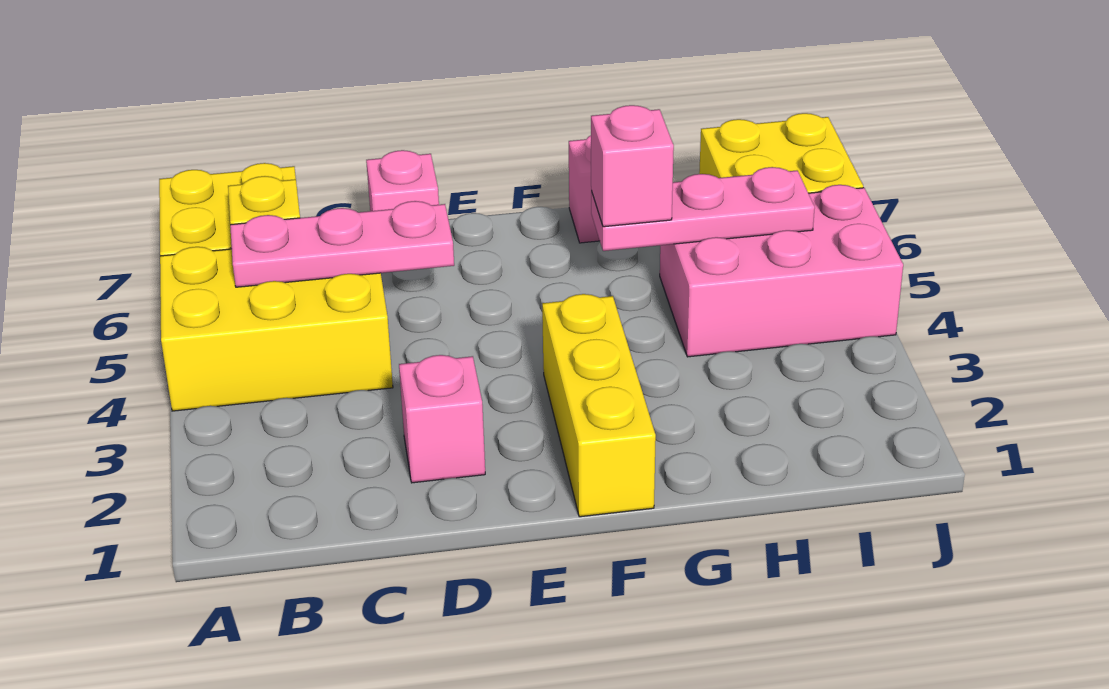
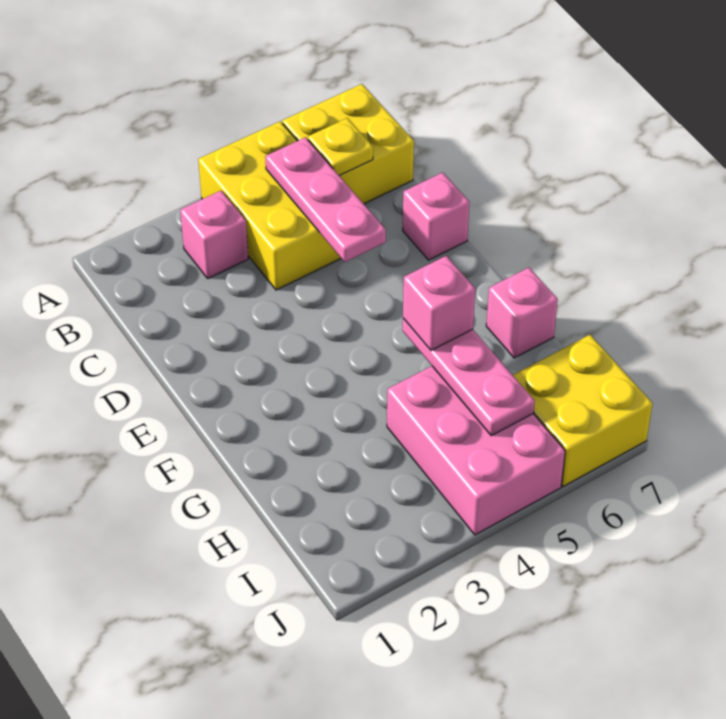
pink 1x1 brick [399,355,485,483] -> pink 1x1 brick moved to [180,191,248,278]
yellow 1x3 brick [542,294,656,517] -> none

